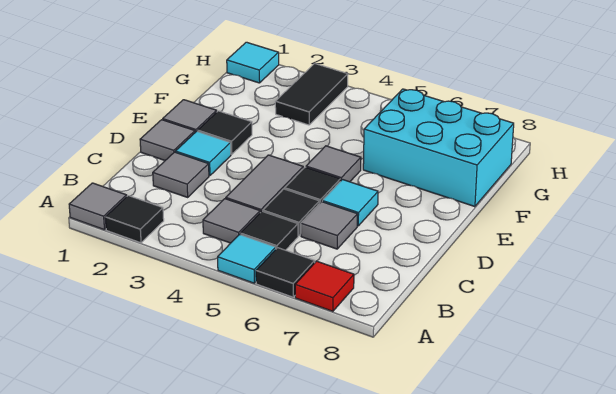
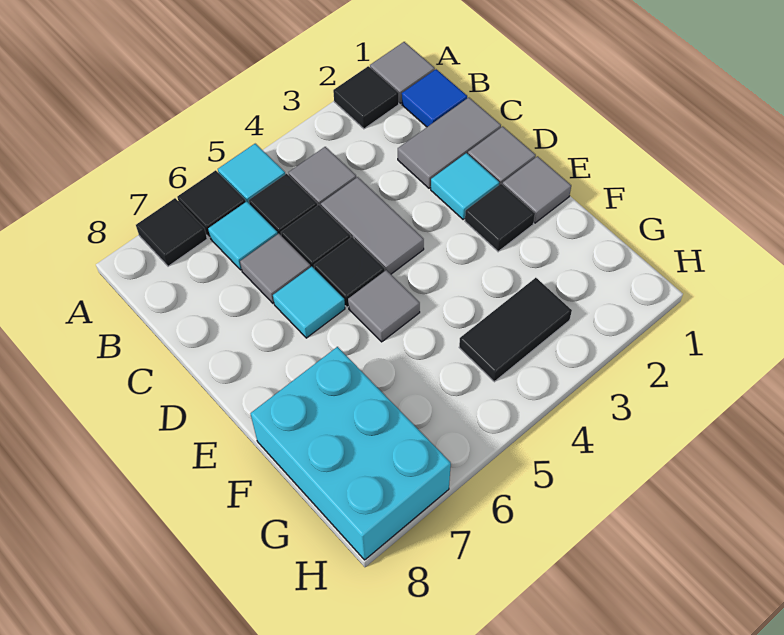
red 1x1 tile [295,261,354,311] -> black 1x1 tile [136,198,207,266]
none -> blue 1x1 tile [402,69,467,127]
grey 1x1 tile [153,152,209,197] -> grey 1x2 tile [398,98,501,188]
cyan 2x3 brick [363,89,514,207] -> cyan 2x3 brick turned to [251,347,451,560]
black 1x2 tile [275,63,348,125] -> black 1x2 tile turned to [459,278,572,382]
cyan 1x1 tile [227,42,279,83] -> cyan 1x1 tile moved to [208,202,278,270]

